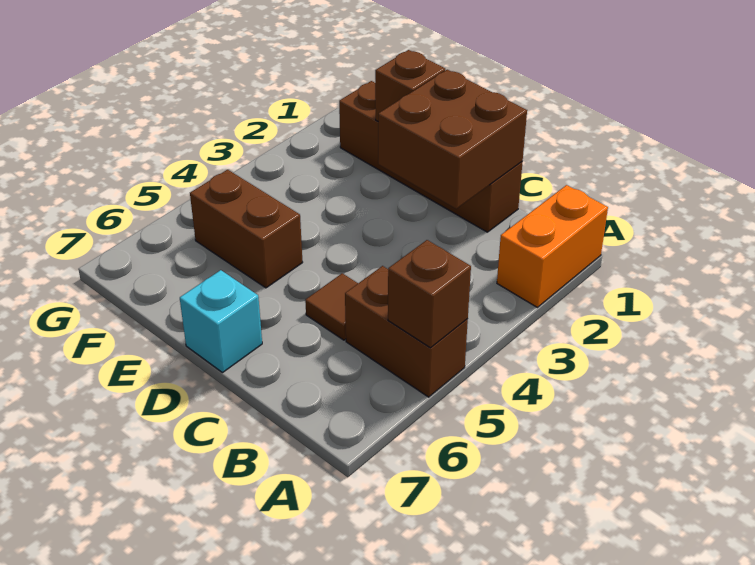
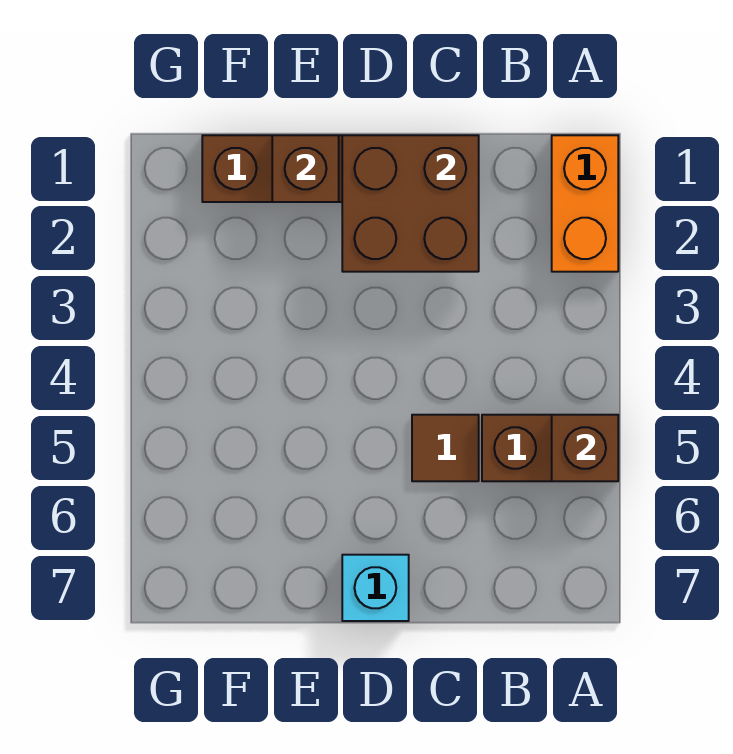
brown 1x2 brick [190,170,303,288] -> none

